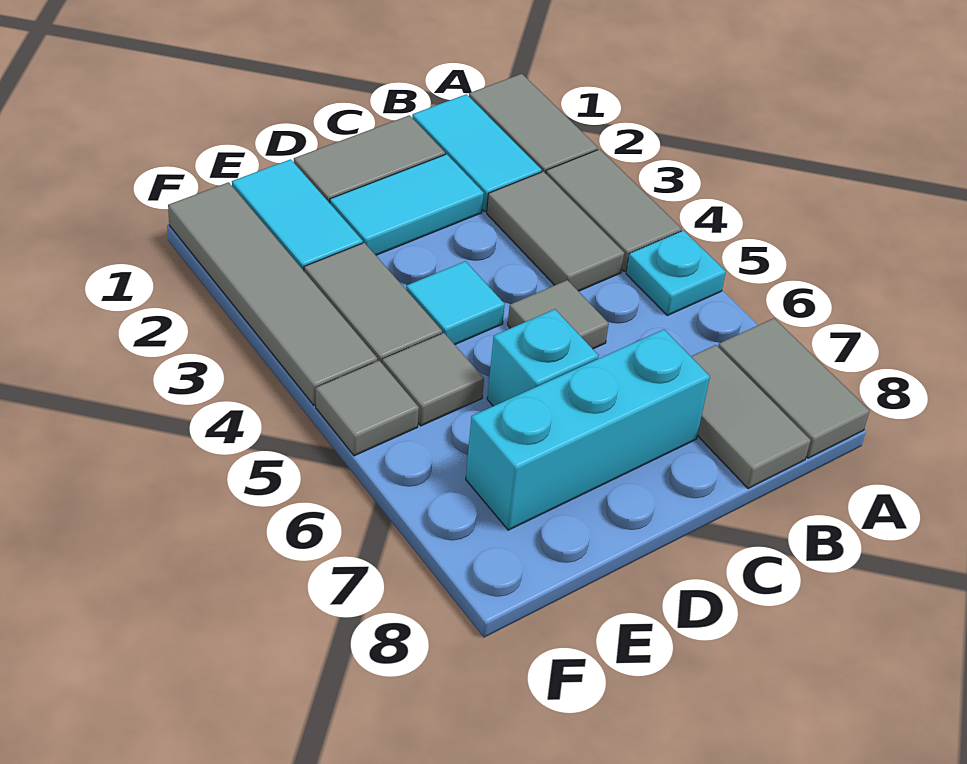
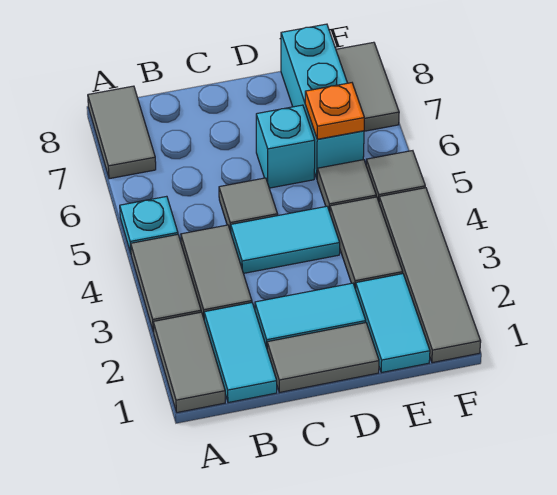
grey 1x2 tile [691,345,811,489] -> grey 1x2 tile moved to [336,42,399,131]
cyan 1x3 brick [466,329,710,530] -> cyan 1x3 brick turned to [281,24,364,178]
cyan 1x1 tile [406,261,505,345] -> cyan 1x2 tile [231,206,340,273]
none -> orange 1x1 plate [305,83,364,139]

